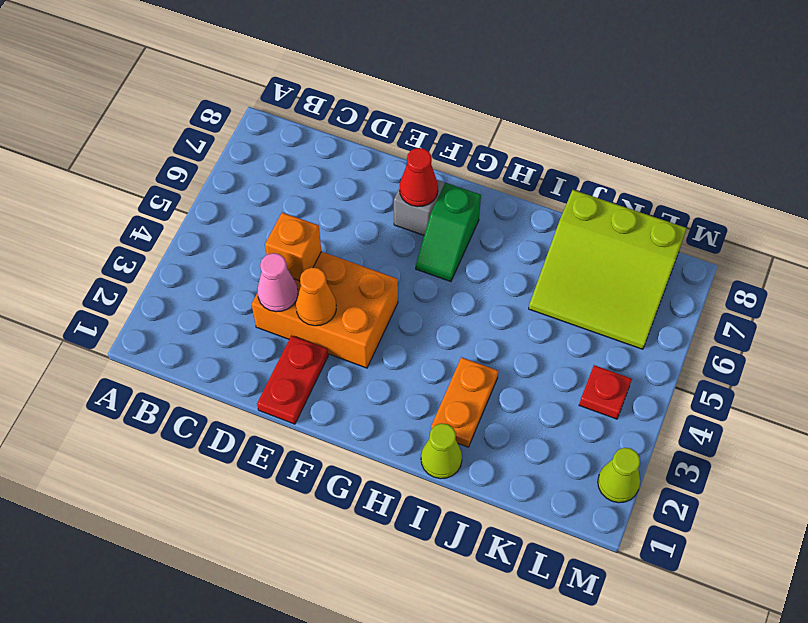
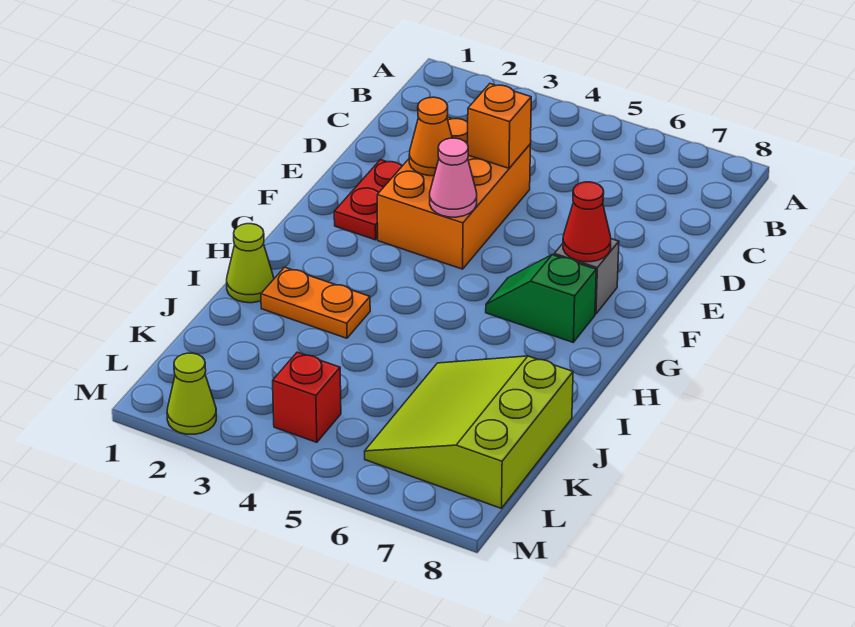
pink 1x1 cone [257,253,298,312] -> pink 1x1 cone moved to [430,138,477,217]
red 1x2 plate [257,335,328,424] -> red 1x2 plate turned to [334,160,402,240]
red 1x1 plate [579,365,632,419] -> red 1x1 brick [273,352,341,442]

